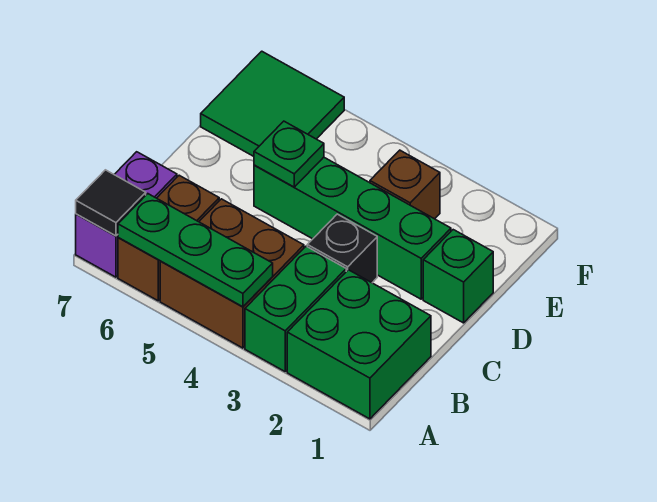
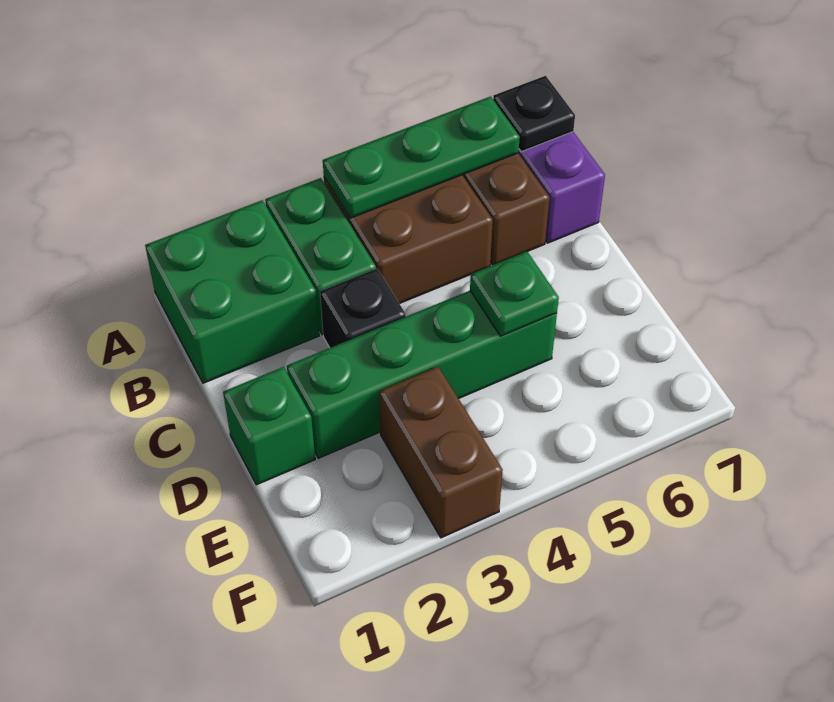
black 1x1 tile [76,170,146,236] -> black 1x1 plate [493,76,575,152]
brown 1x1 brick [370,150,440,219] -> brown 1x2 brick [379,366,503,538]
green 2x2 tile [201,51,344,156] -> none

